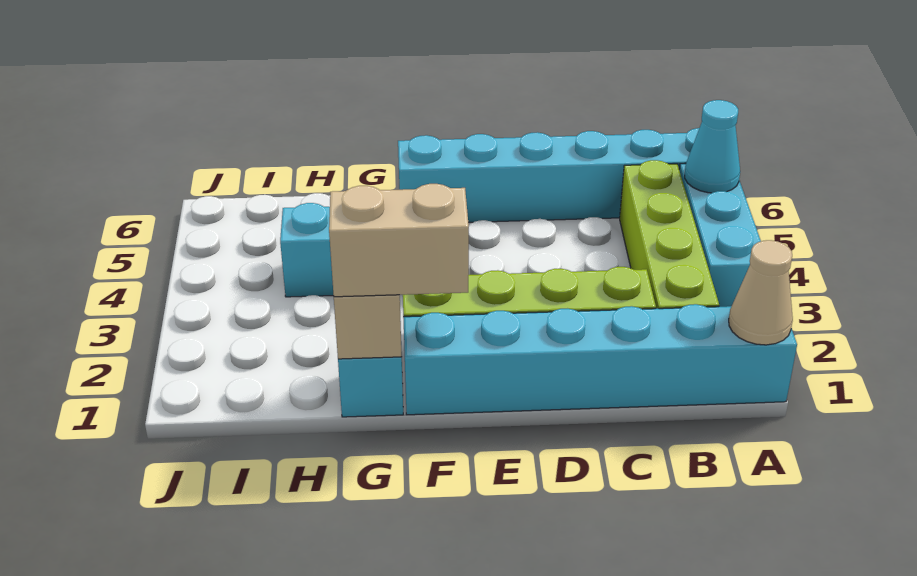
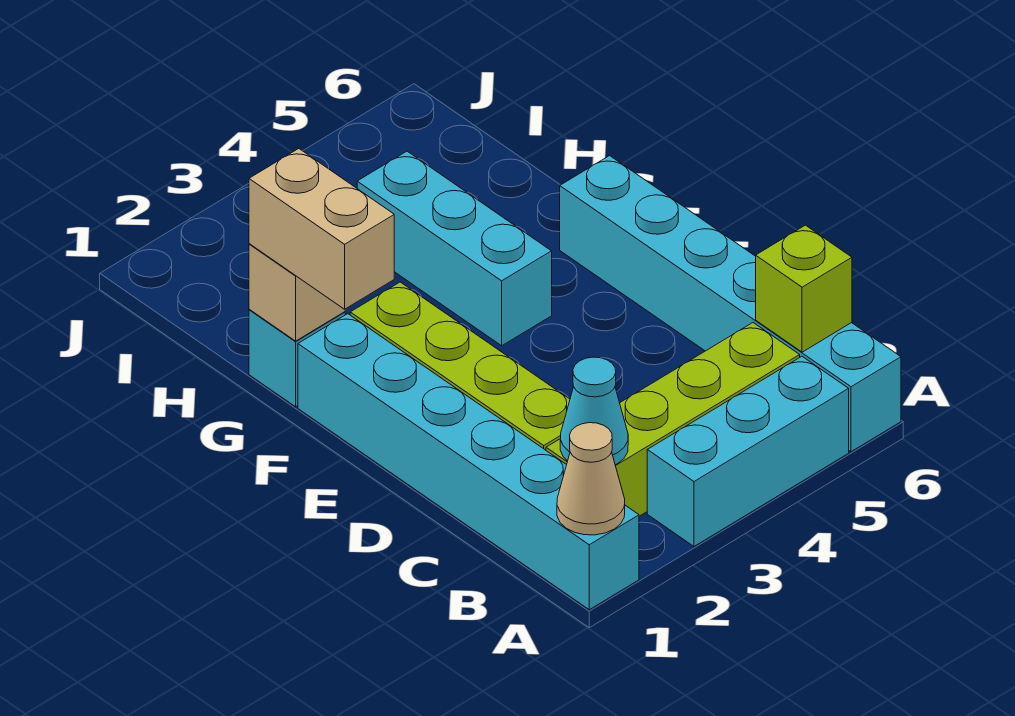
cyan 1x1 cone [685,100,740,193] -> cyan 1x1 cone moved to [560,357,628,465]
none -> lime 1x1 brick [756,225,852,352]

